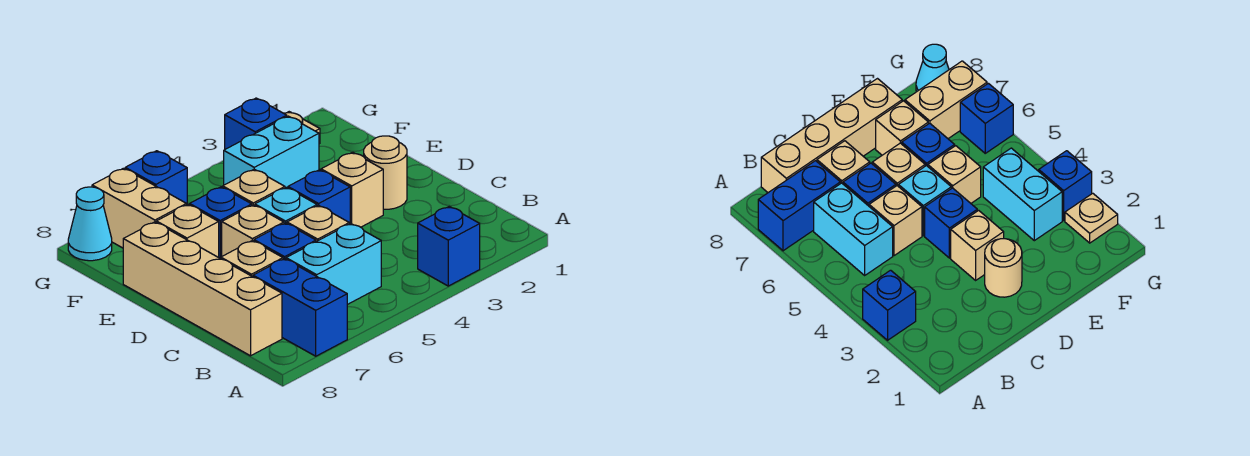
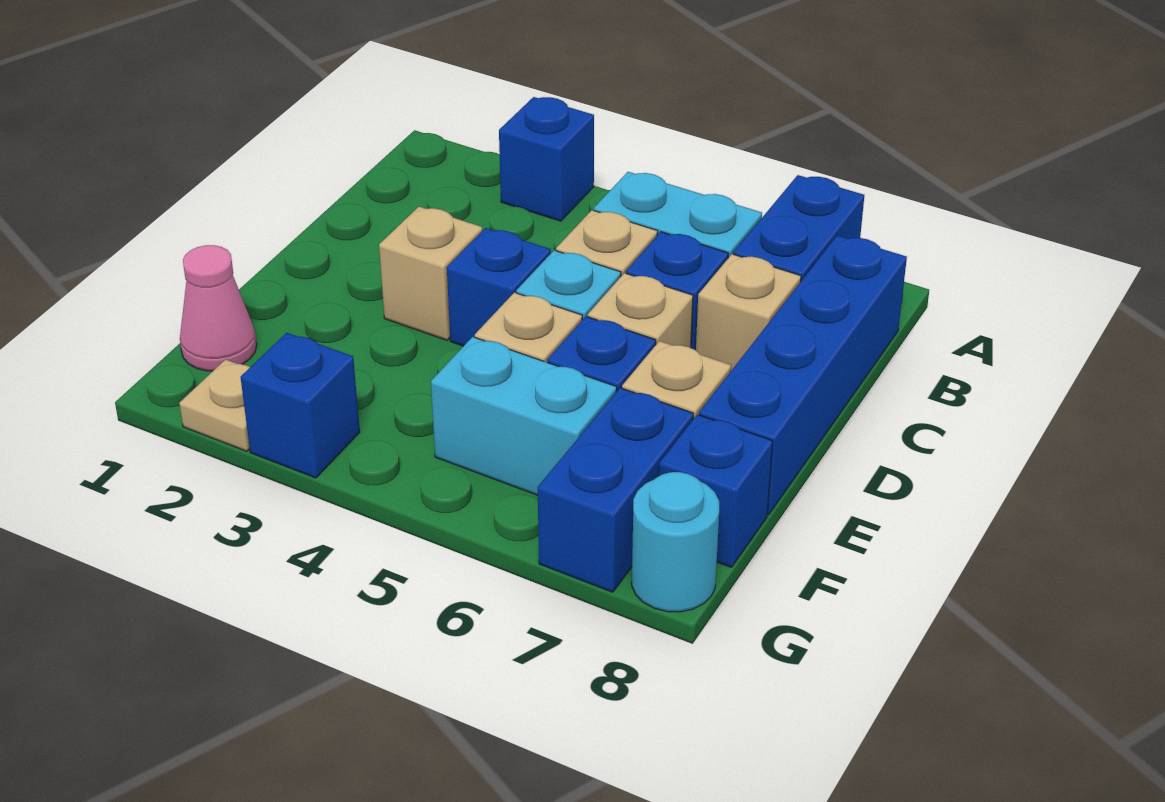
tan 1x4 brick [123,222,282,356] -> blue 1x4 brick [699,235,907,515]
tan 1x1 round brick [364,136,407,209] -> none
none -> pink 1x1 cone [180,245,257,371]
cyan 1x2 brick [224,116,319,188] -> cyan 1x2 brick moved to [431,337,617,495]
tan 1x2 brick [92,168,186,248] -> blue 1x2 brick [538,388,693,592]
blue 1x1 brick [125,151,187,205] -> blue 1x1 brick moved to [659,415,773,567]
cyan 1x1 cone [68,187,112,261] -> cyan 1x1 round brick [632,472,719,612]

